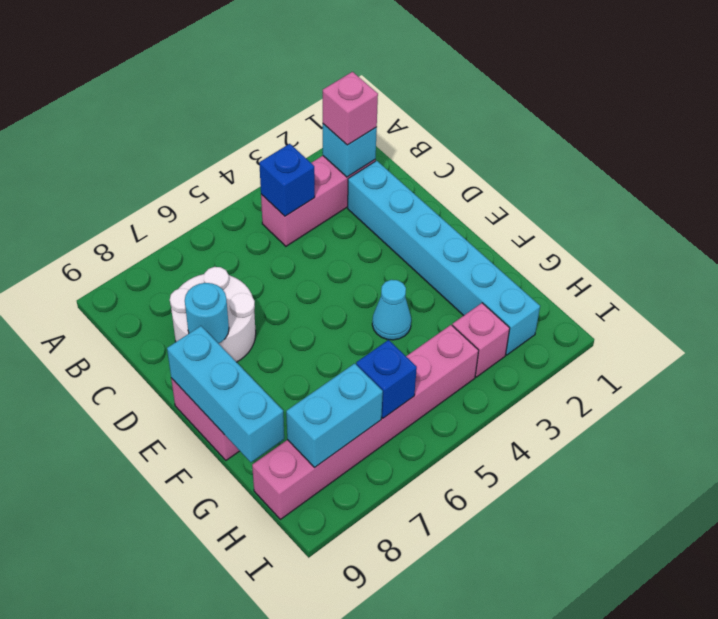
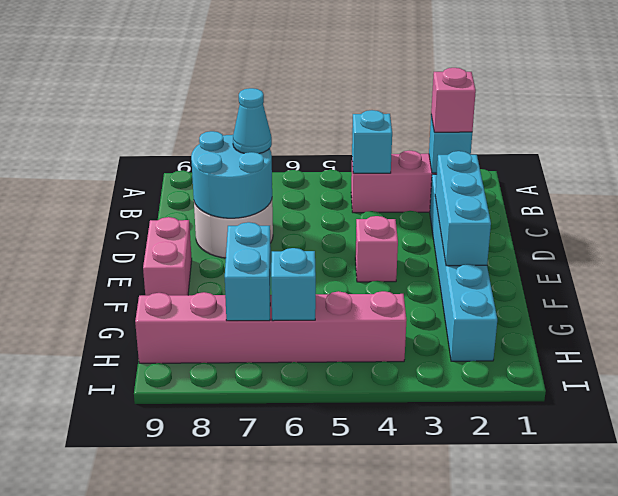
blue 1x1 brick [259,144,315,216] -> cyan 1x1 brick [352,110,392,173]
cyan 1x1 round brick [185,283,229,344] -> cyan 2x2 round brick [191,131,272,218]
cyan 1x3 brick [167,326,284,462] -> cyan 1x3 brick moved to [435,151,491,266]
cyan 1x1 cone [372,280,411,340] -> cyan 1x1 cone moved to [233,88,272,153]
pink 1x1 brick [452,303,510,377] -> pink 1x1 brick moved to [355,216,398,282]
blue 1x1 brick [356,340,417,418] -> cyan 1x1 brick [271,248,316,321]
cyan 1x2 brick [286,363,383,467] -> cyan 1x2 brick turned to [225,222,271,321]

